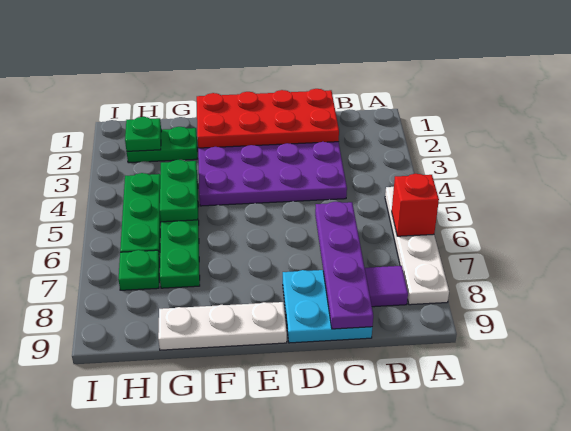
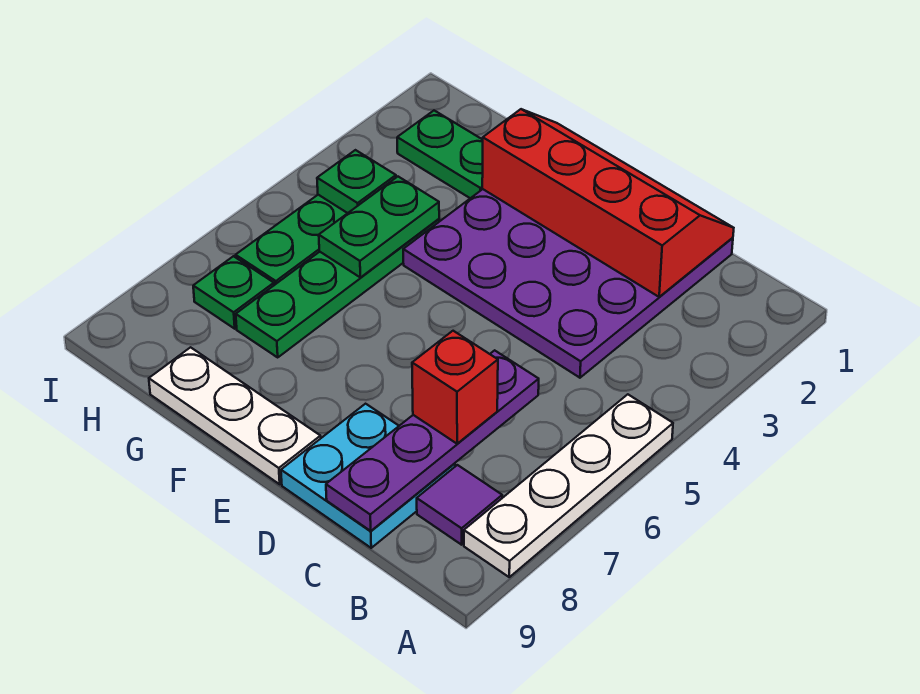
red 1x1 brick [392,174,439,236] -> red 1x1 brick moved to [412,331,498,444]
red 2x4 plate [197,89,339,148] -> red 2x4 slope [482,109,734,297]
green 1x1 plate [125,117,161,151] -> green 1x1 plate moved to [317,150,396,213]

